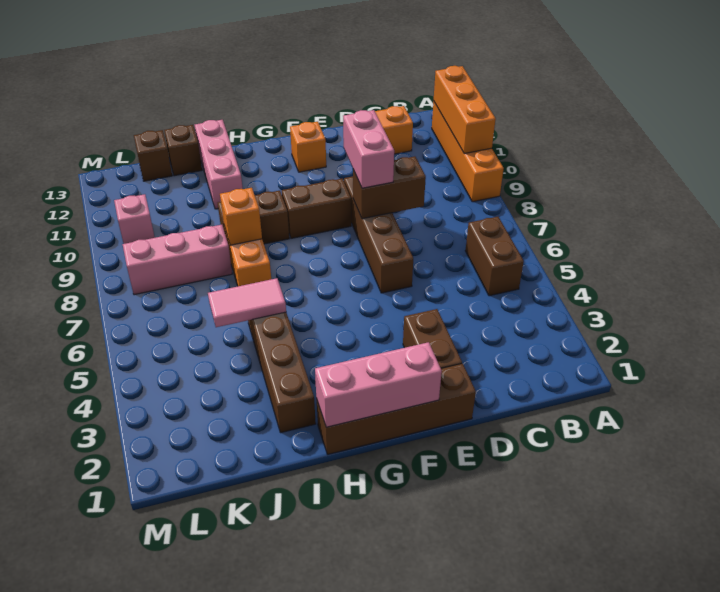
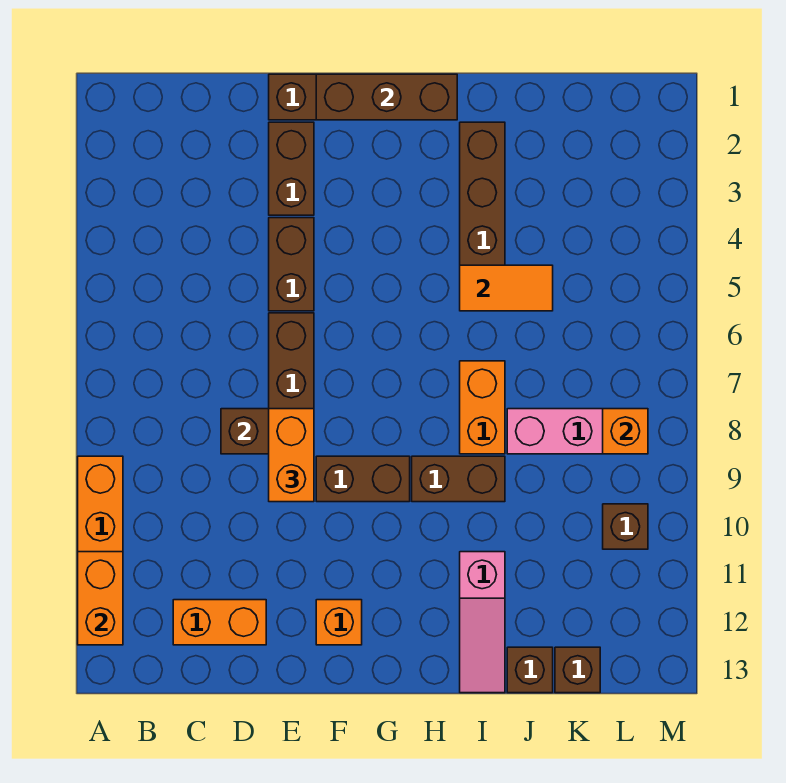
orange 1x3 brick [434,66,496,154] -> orange 1x2 brick [78,552,123,645]
brown 1x2 brick [465,217,524,296] -> brown 1x2 brick moved to [269,218,314,311]
pink 1x2 brick [343,110,394,188] -> orange 1x2 brick [269,409,314,502]
pink 1x3 brick [315,342,442,427] -> brown 1x3 brick [316,74,457,120]
pink 1x2 tile [208,278,286,327] -> orange 1x2 tile [460,265,553,311]
orange 1x1 brick [220,188,262,245] -> orange 1x1 brick moved to [603,409,648,454]
pink 1x3 brick [195,120,243,209] -> pink 1x3 slope [460,552,505,693]
pink 1x1 brick [114,194,155,244] -> brown 1x1 brick [603,504,648,549]

